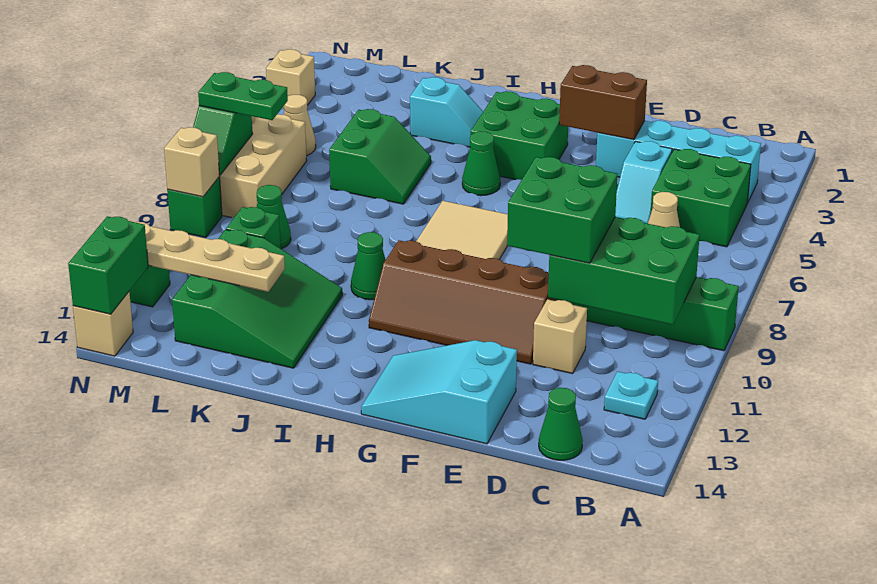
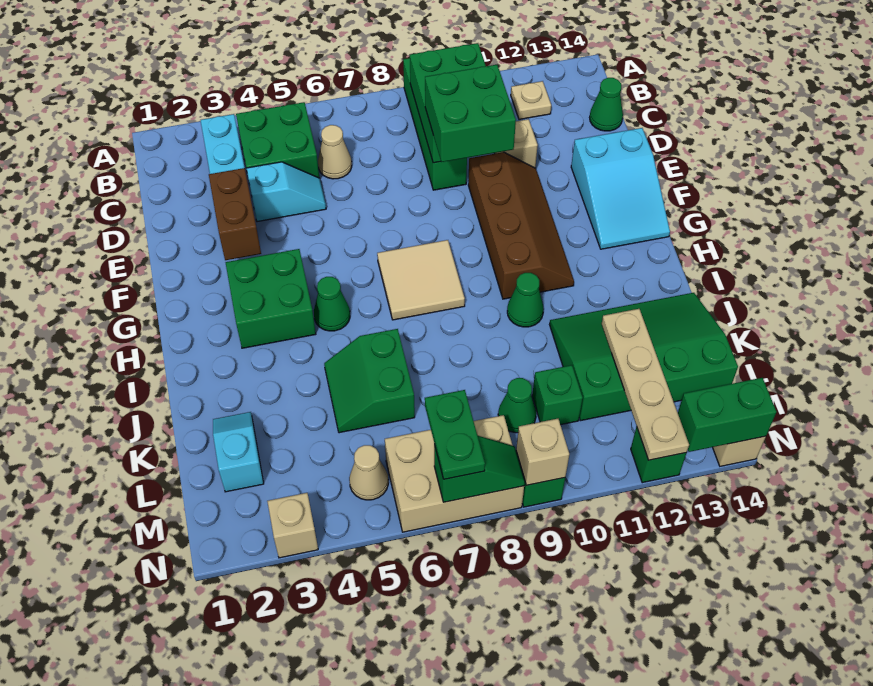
cyan 1x1 plate [604,371,658,419] -> tan 1x1 plate [511,81,551,119]
cyan 1x2 slope [410,77,483,147] -> cyan 1x2 slope moved to [213,412,264,492]
green 2x2 slope [329,109,431,204] -> green 2x2 slope turned to [324,329,415,433]
green 3x3 slope [172,230,342,368] -> green 3x4 slope [550,293,738,421]

